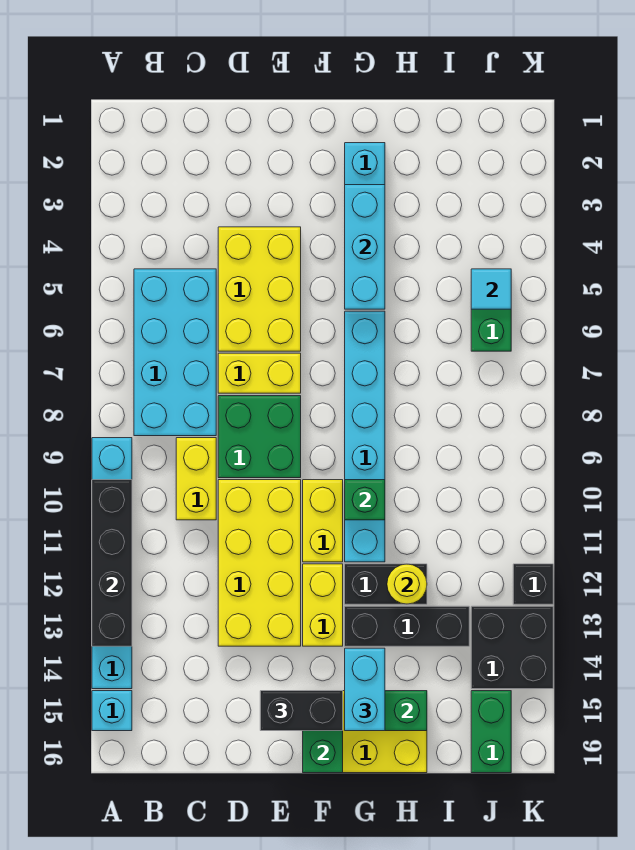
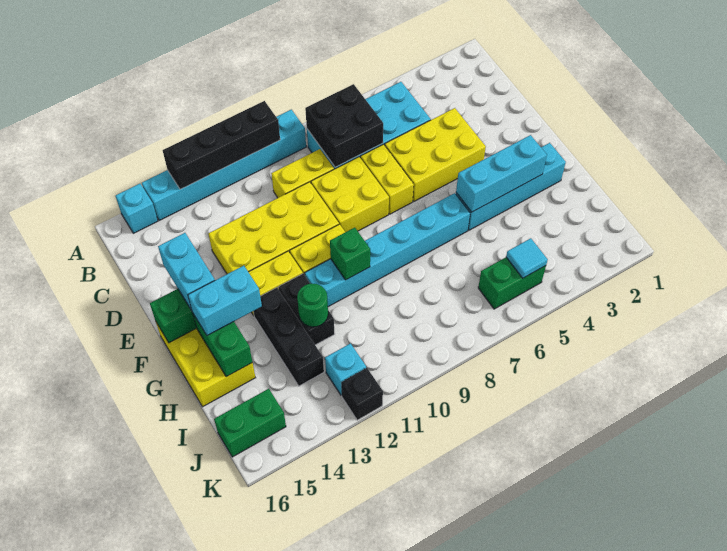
green 2x2 brick [218,396,301,478] -> yellow 2x2 brick [311,157,389,232]
black 1x2 brick [260,691,343,731] -> cyan 1x2 brick [158,233,215,310]
yellow 1x1 round brick [387,564,427,604] -> green 1x1 round brick [297,284,328,327]
none -> cyan 1x1 brick [325,343,366,396]
black 2x2 brick [471,606,553,689] -> black 2x2 brick moved to [305,84,383,167]

